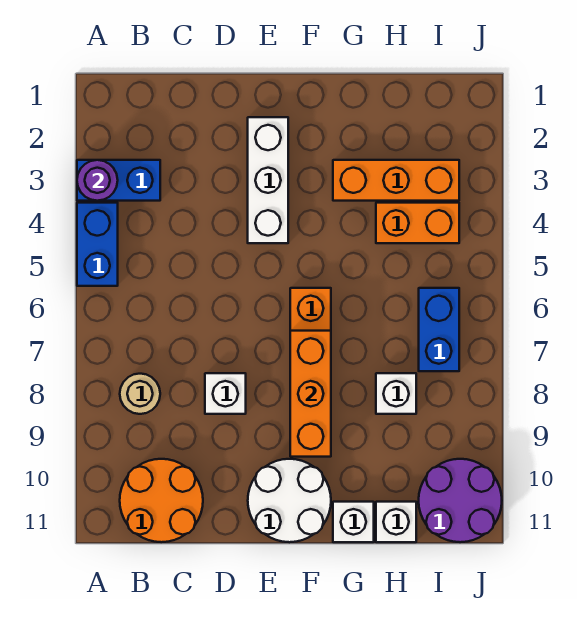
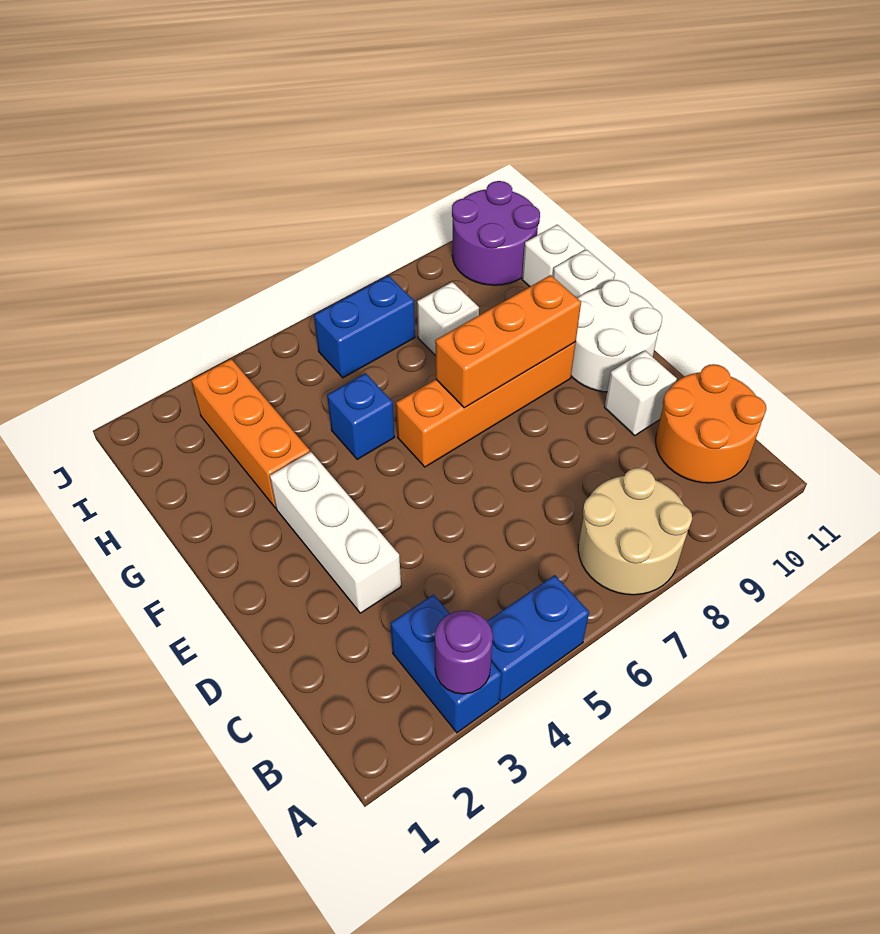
tan 1x1 round brick [120,374,160,414] -> tan 2x2 round brick [578,468,692,595]
white 1x1 brick [205,373,246,414] -> white 1x1 brick moved to [605,351,677,435]
white 1x3 brick [248,117,288,243] -> white 1x3 brick turned to [270,452,401,613]
none -> blue 1x1 brick [327,373,395,459]
orange 1x2 brick [376,203,459,243] -> none

